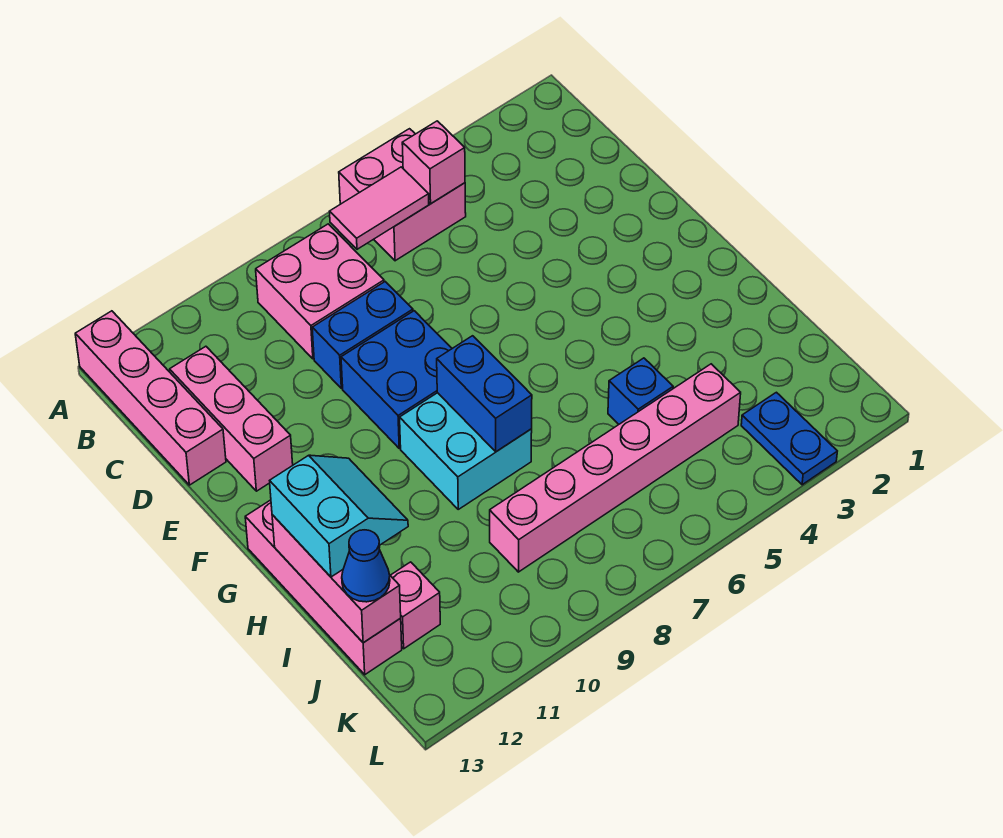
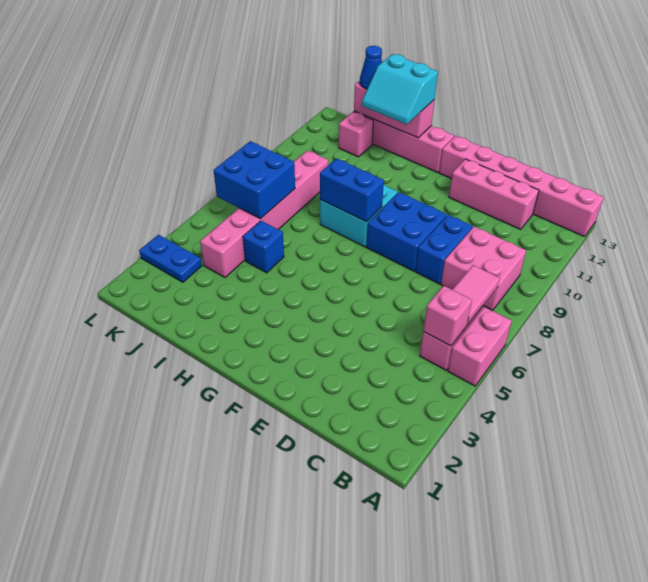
pink 1x4 brick [75,311,226,485] -> pink 1x6 brick [439,136,604,237]
none -> blue 2x2 brick [214,141,295,219]

